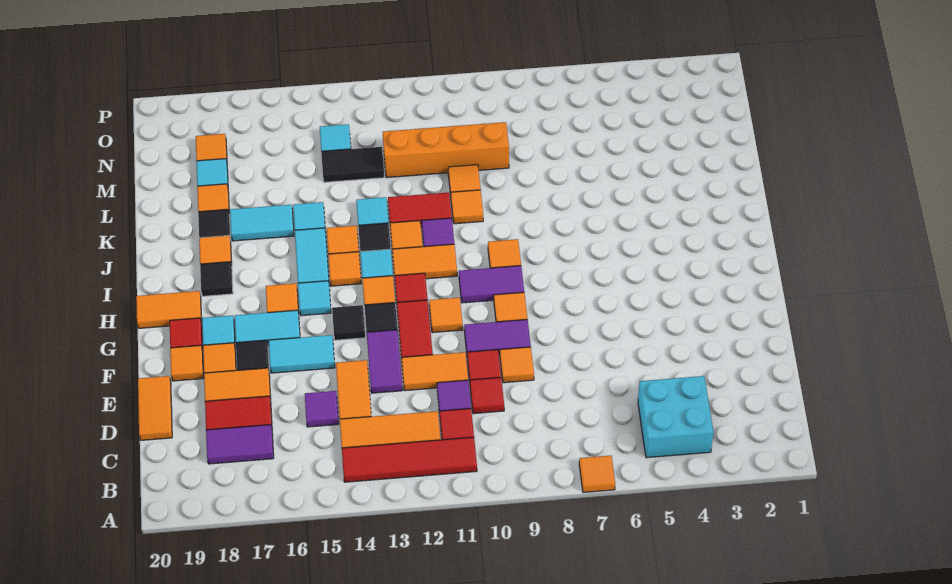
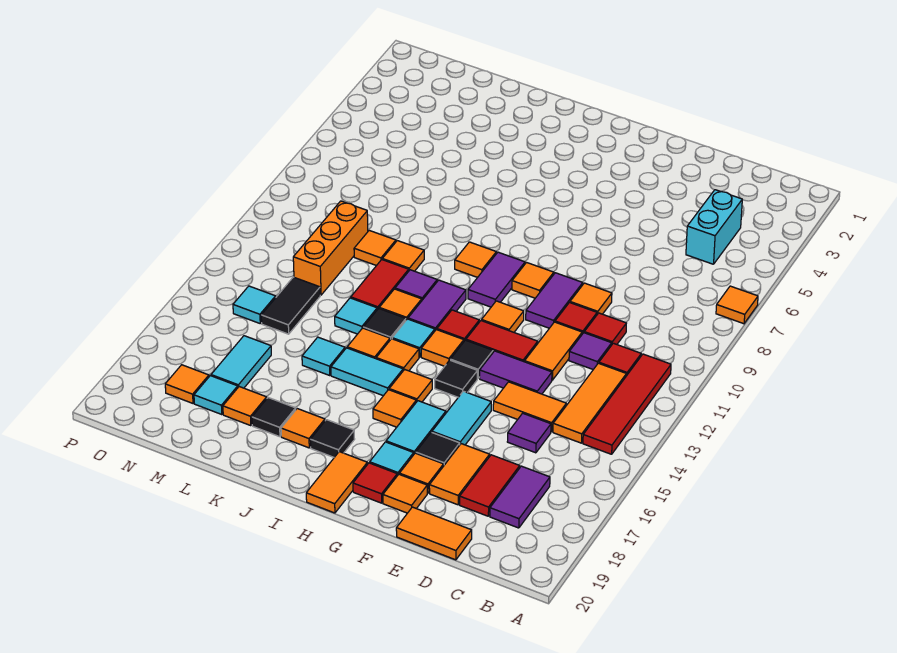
cyan 2x2 brick [638,376,713,458] -> cyan 1x2 brick [686,190,742,264]
cyan 1x1 tile [298,281,331,316] -> orange 1x1 tile [389,369,432,402]
orange 1x2 tile [392,244,457,279] -> purple 1x2 tile [408,280,466,330]
cyan 1x2 tile [230,205,294,241] -> cyan 1x2 tile moved to [211,336,271,388]
orange 1x4 brick [383,122,509,178] -> orange 1x3 brick [293,201,368,295]

